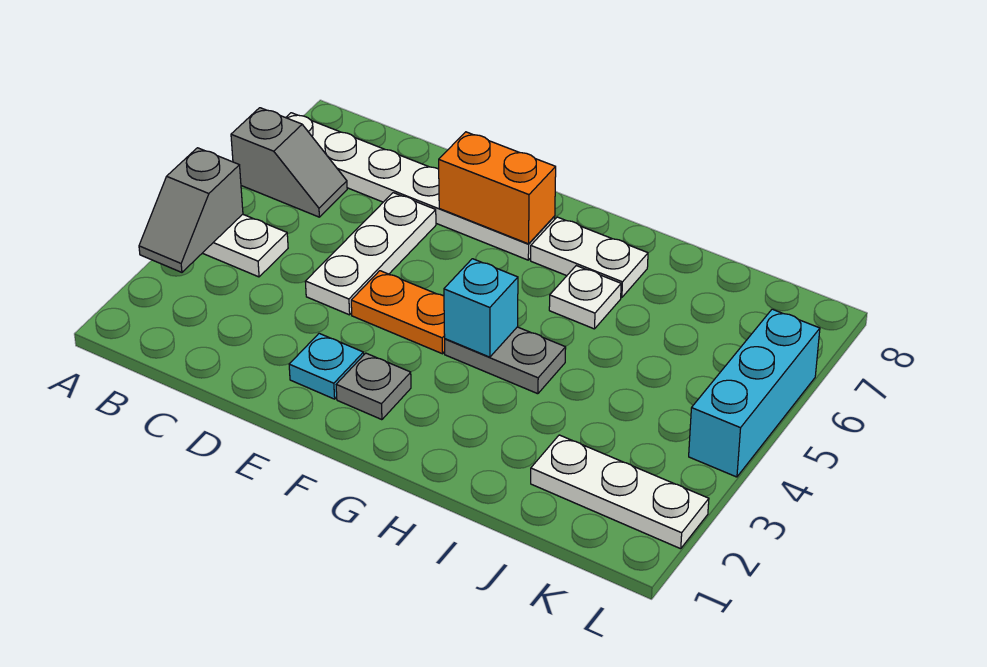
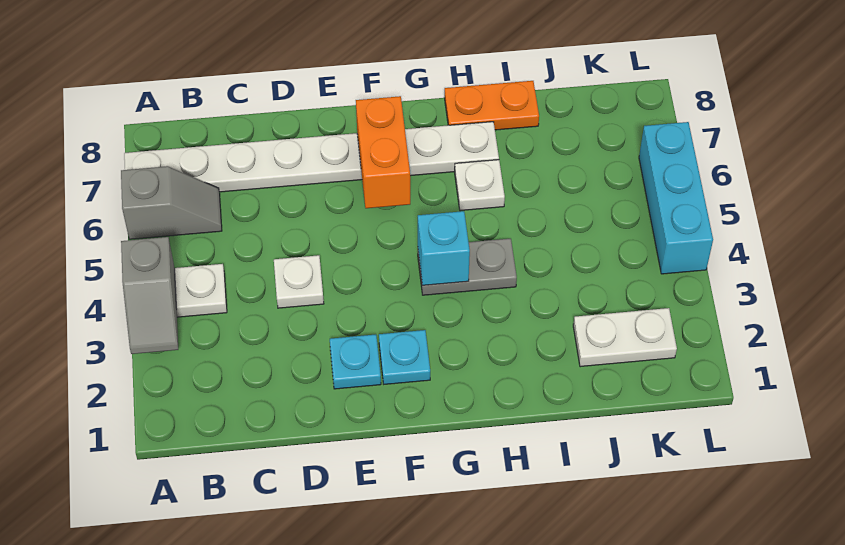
white 1x3 plate [305,193,436,315] -> white 1x1 plate [274,255,324,308]
orange 1x2 plate [351,271,445,354] -> orange 1x2 plate moved to [445,81,539,130]
orange 1x2 brick [439,132,556,244] -> orange 1x2 brick turned to [356,96,410,208]
grey 1x1 plate [336,353,411,420] -> cyan 1x1 plate [379,330,430,384]
white 1x3 plate [531,435,709,549] -> white 1x2 plate [573,308,677,367]

